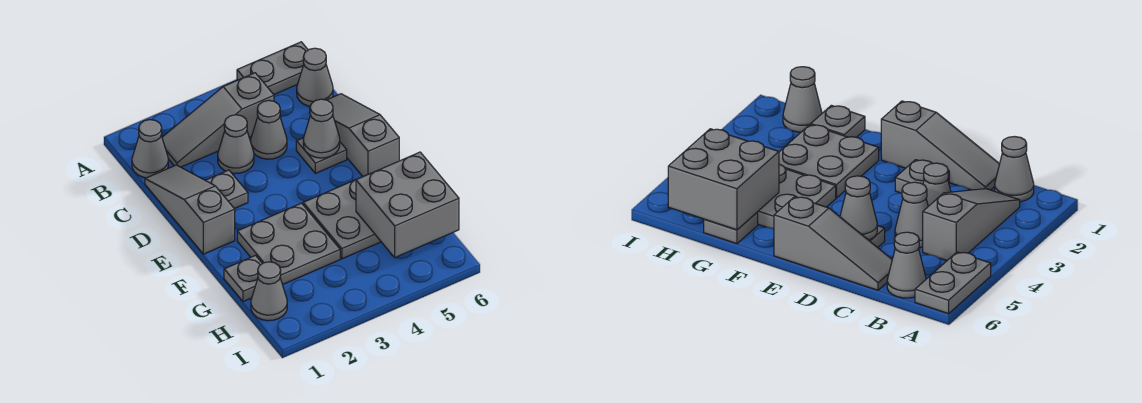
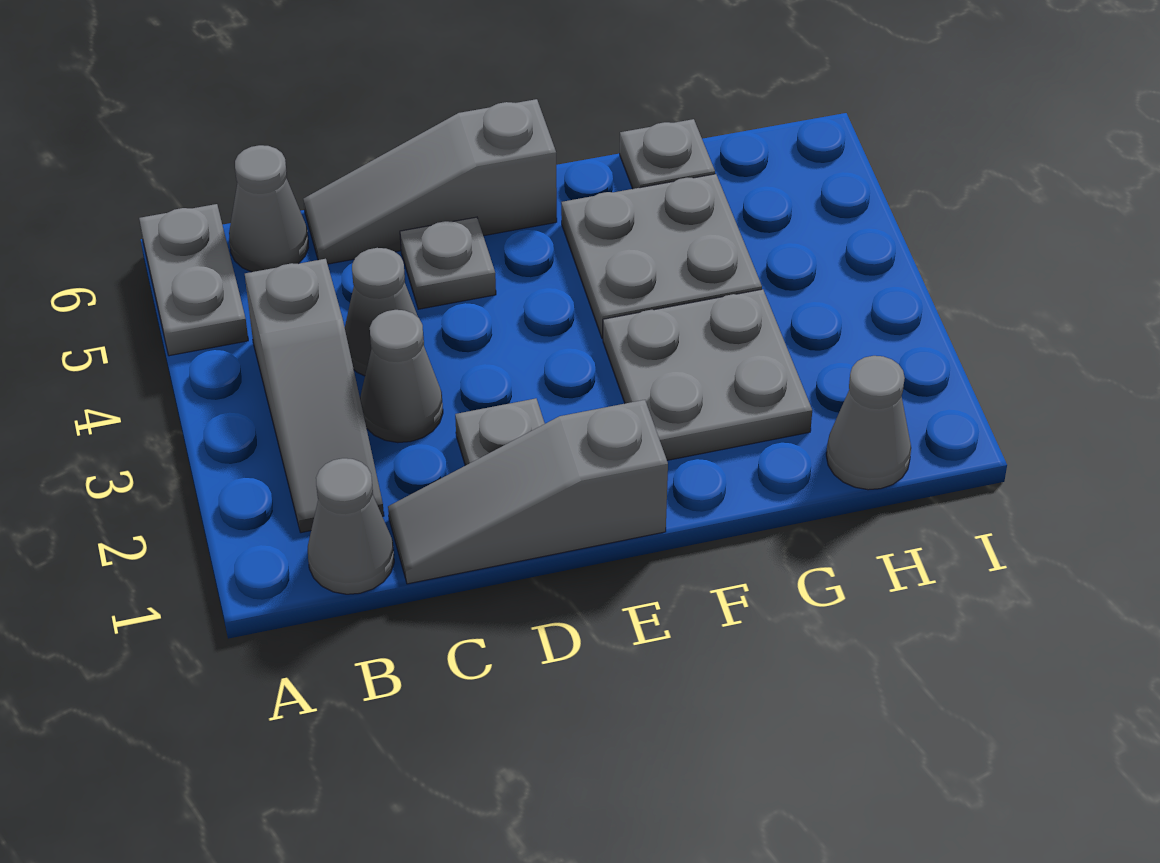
grey 1x1 cone [303,99,340,158] -> none
grey 1x1 plate [224,255,262,302] -> none
grey 2x2 brick [356,152,459,258] -> none

